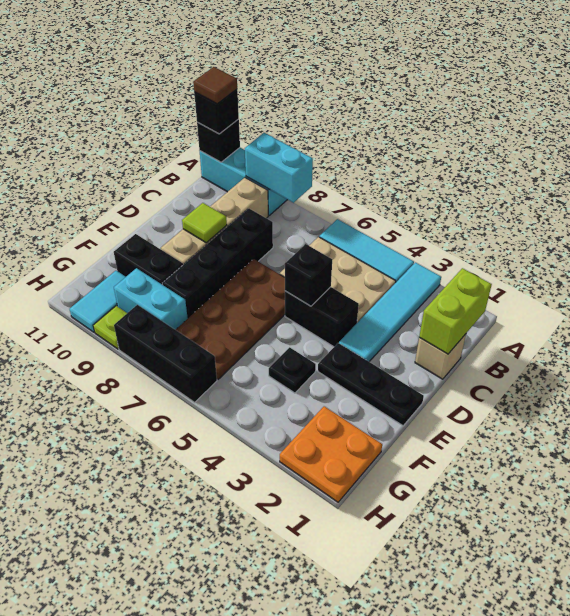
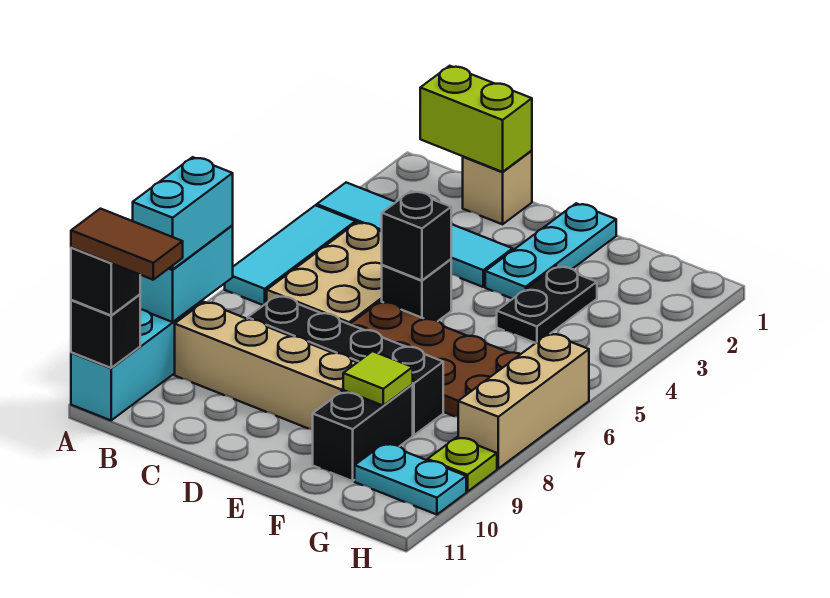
brown 1x1 tile [193,67,237,104] -> brown 1x2 tile [71,209,183,280]
black 1x2 brick [285,287,359,347] -> black 1x1 brick [382,259,451,321]
lime 1x1 tile [182,203,227,243] -> lime 1x1 tile moved to [343,351,413,406]
black 1x3 plate [318,343,424,426] -> cyan 1x3 plate [485,203,616,299]
black 1x1 plate [269,347,316,393] -> black 1x2 plate [497,266,597,343]
orange 2x2 plate [280,406,382,502] -> none
cyan 1x2 brick [114,268,188,330] -> cyan 1x2 brick moved to [133,157,233,270]
cyan 1x2 tile [70,271,125,332] -> cyan 1x2 plate [355,444,466,515]
black 1x3 brick [114,305,217,402] -> tan 1x3 brick [458,333,589,469]

